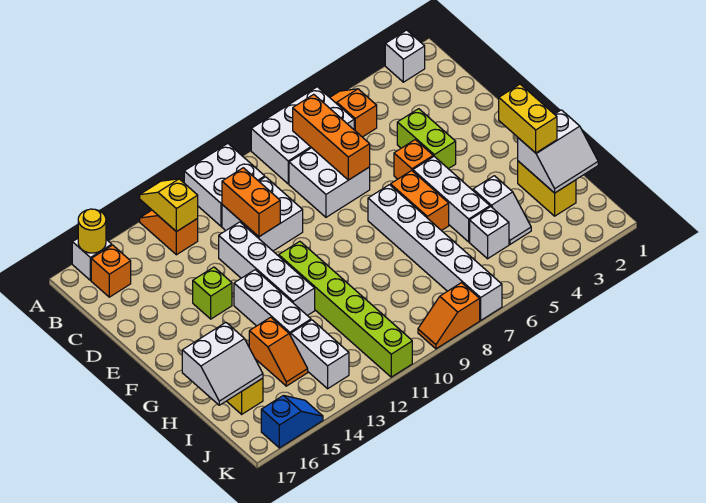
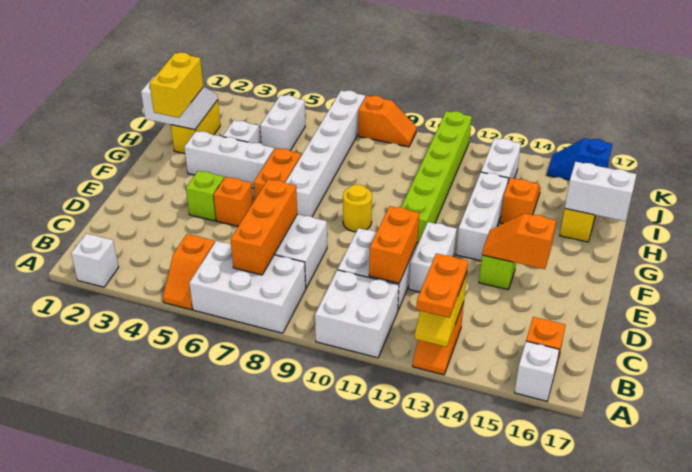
none -> orange 1x2 plate [416,253,468,318]
yellow 1x1 round brick [78,209,106,253] -> yellow 1x1 round brick moved to [343,184,372,232]
lime 1x2 brick [397,109,456,169] -> lime 1x1 brick [186,171,224,221]
white 1x4 brick [219,222,315,316] -> white 1x2 brick [409,222,457,292]
none -> orange 1x2 slope [482,213,556,269]
white 1x3 brick [413,156,490,242] -> white 1x3 brick turned to [184,131,274,188]
white 1x1 brick [470,207,509,259] -> white 1x2 brick [260,95,305,151]

